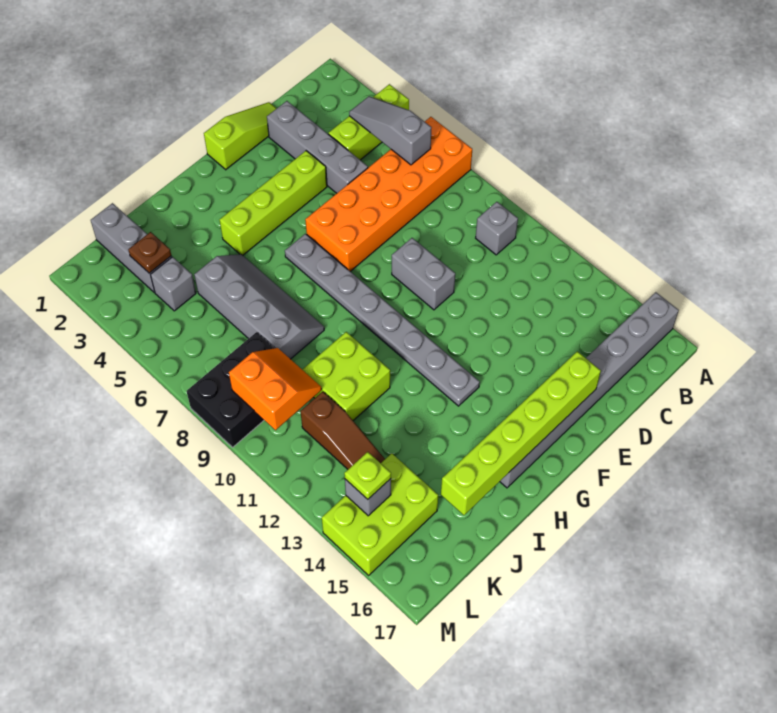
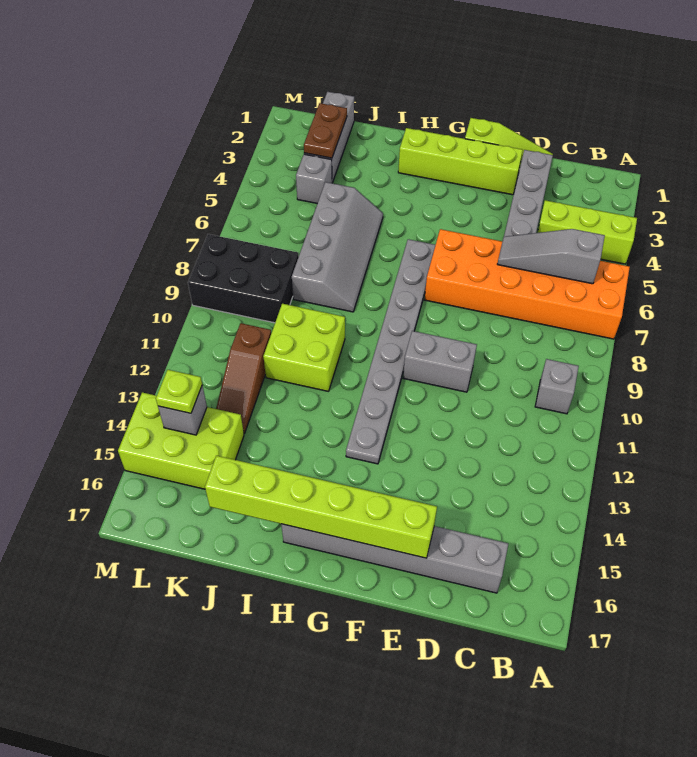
grey 1x8 brick [500,292,679,488] -> grey 1x6 brick [281,524,508,593]
grey 1x3 slope [349,96,431,165] -> grey 1x3 slope turned to [498,229,605,284]
lime 1x4 brick [219,151,327,255] -> lime 1x4 brick moved to [398,128,523,195]
grey 1x2 brick [392,238,455,310] -> grey 1x2 brick turned to [403,331,477,392]
brown 1x1 plate [128,232,171,273] -> brown 1x2 plate [304,103,347,158]
orange 2x2 slope [229,348,322,430] -> none

